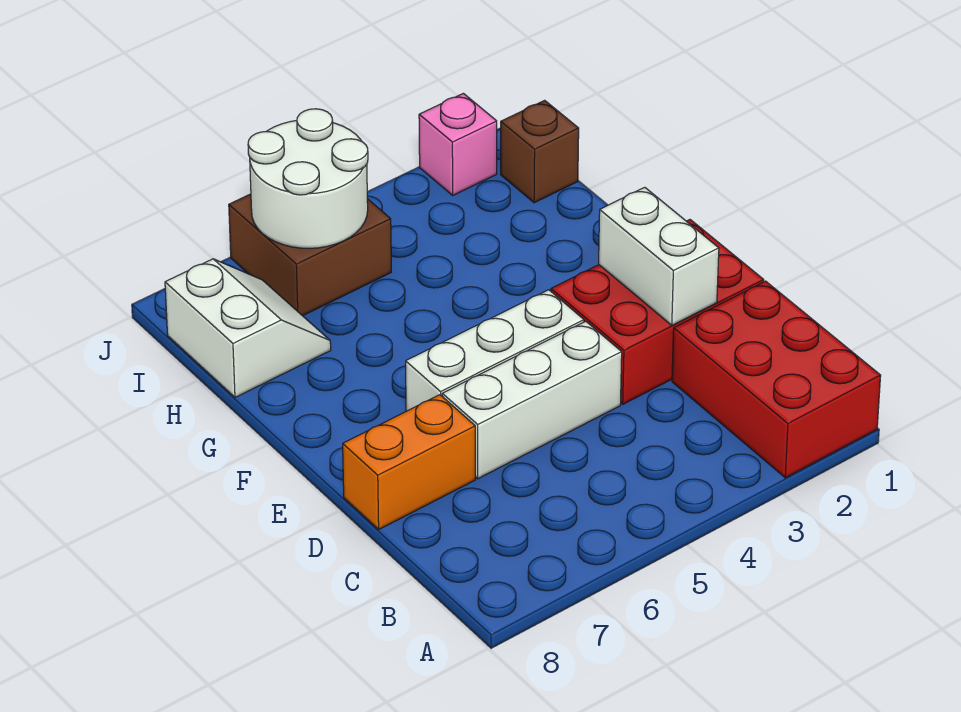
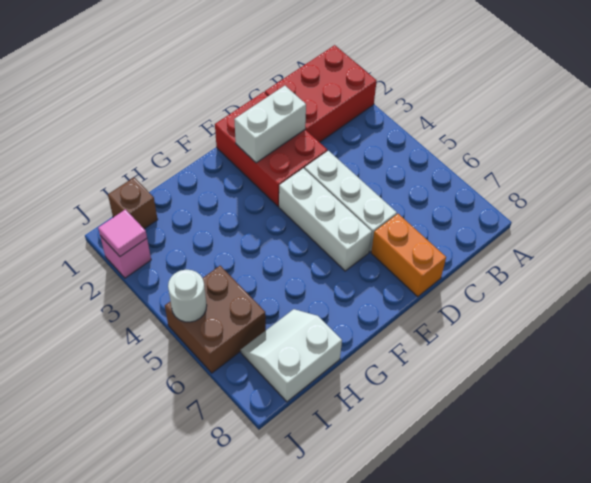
white 2x2 round brick [248,109,368,248] -> white 1x1 round brick [168,270,207,322]
none -> pink 1x1 tile [98,209,147,256]

